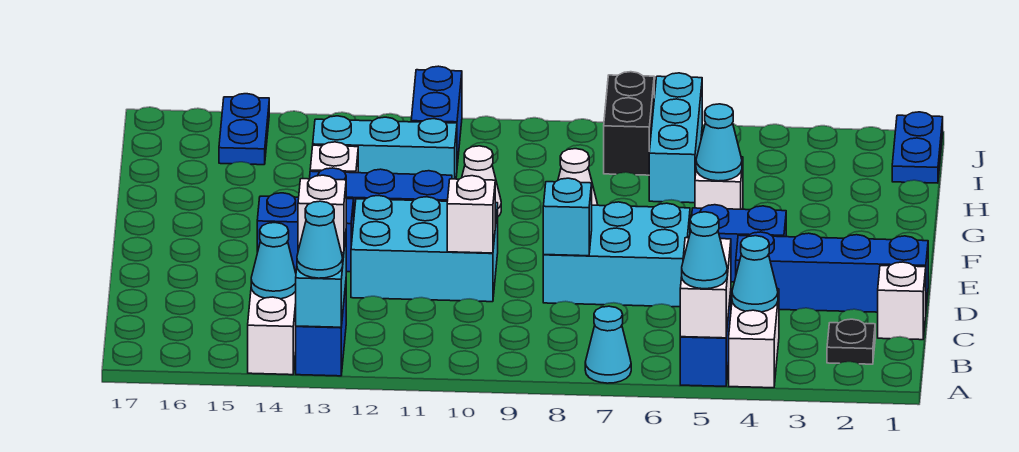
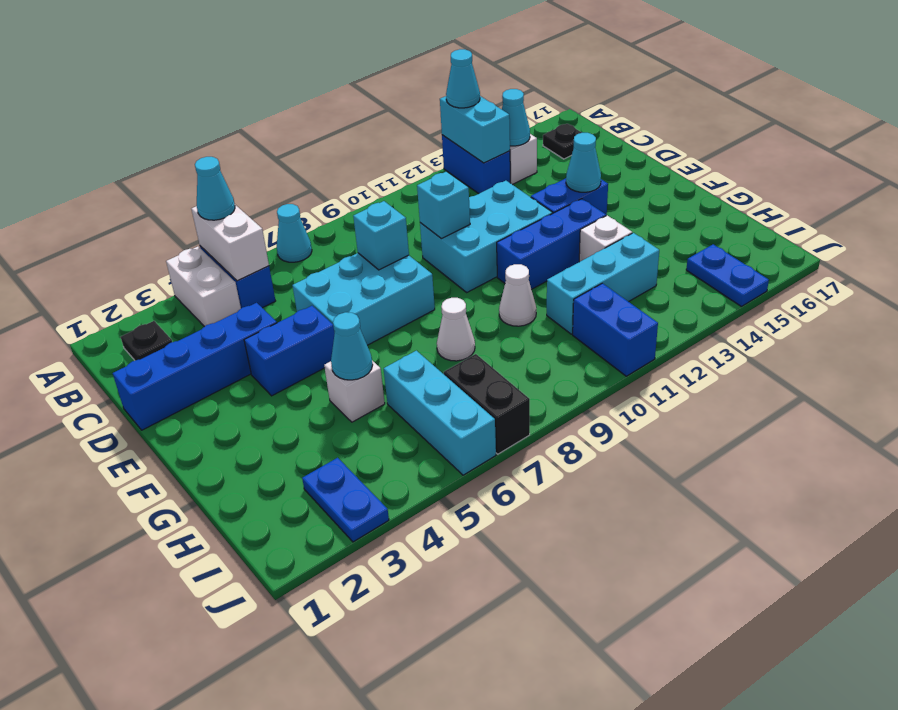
cyan 1x1 cone [732,236,778,312] -> cyan 1x1 cone moved to [566,133,601,192]
white 1x1 brick [298,175,346,253] -> none
none -> black 1x1 plate [543,124,582,159]
white 1x1 brick [878,262,926,340] -> none
white 1x1 brick [447,176,495,253] -> cyan 1x1 brick [417,172,470,239]
blue 1x2 plate [892,112,943,183] -> blue 1x2 plate moved to [302,458,389,542]

